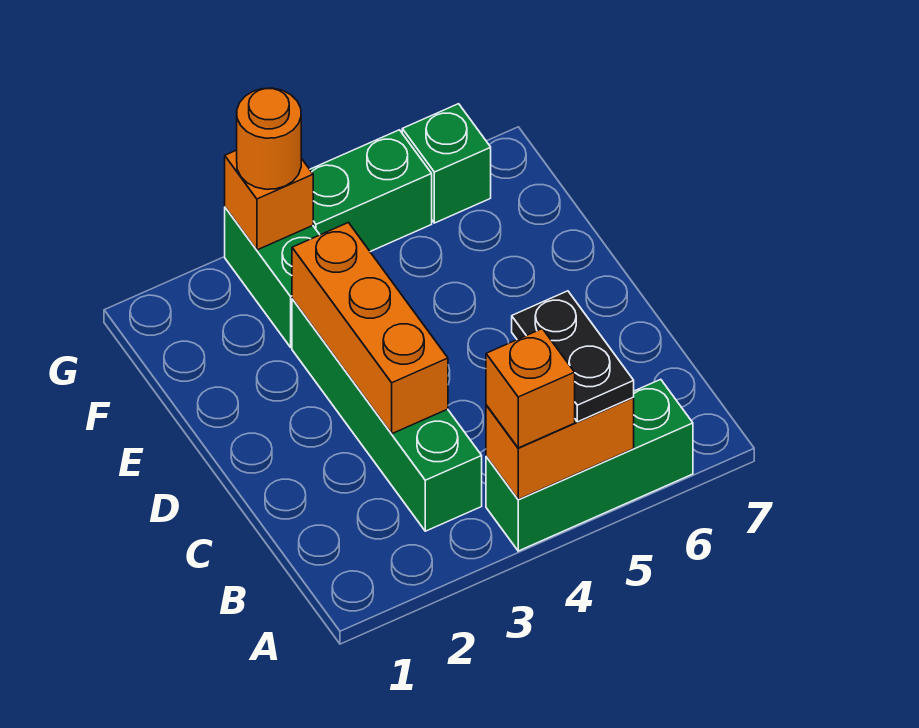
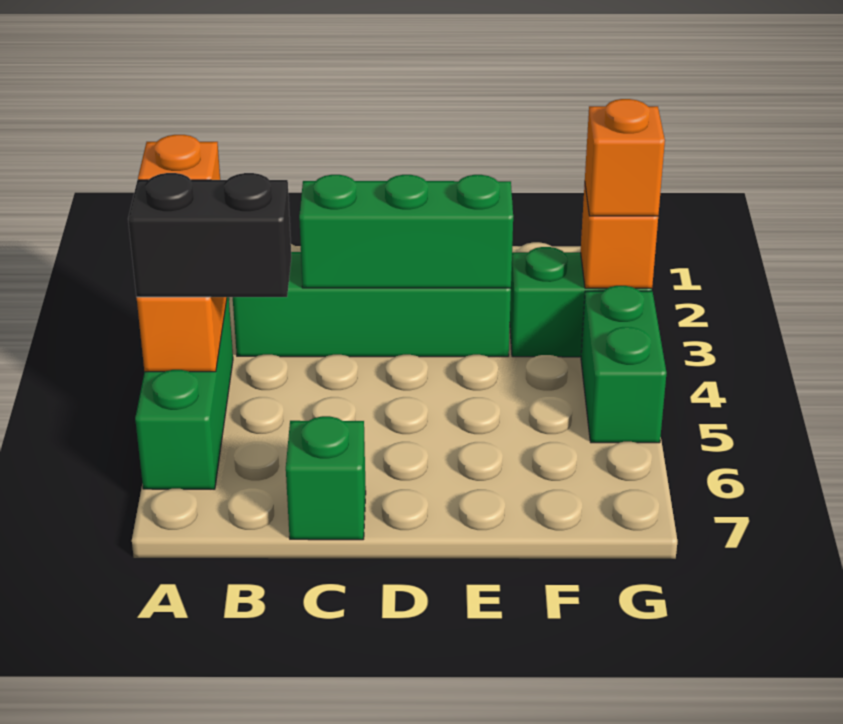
black 1x2 plate [512,291,634,422] -> black 1x2 brick [128,173,291,297]
orange 1x3 brick [292,223,448,434] -> green 1x3 brick [299,175,513,288]
orange 1x1 round brick [237,88,301,189] -> orange 1x1 brick [585,99,665,216]
green 1x1 brick [402,104,491,223] -> green 1x1 brick moved to [286,416,366,540]

